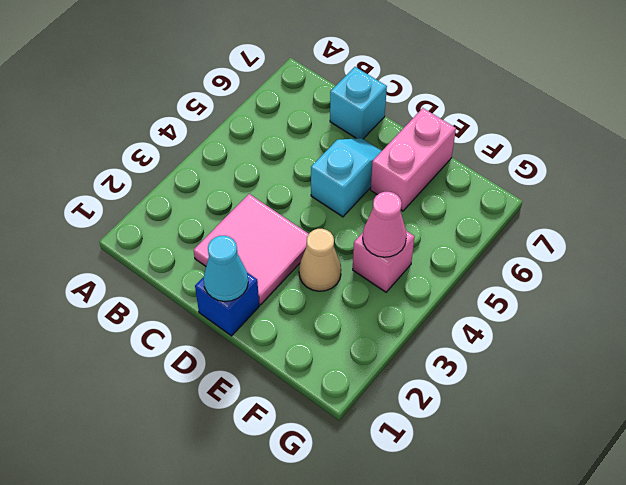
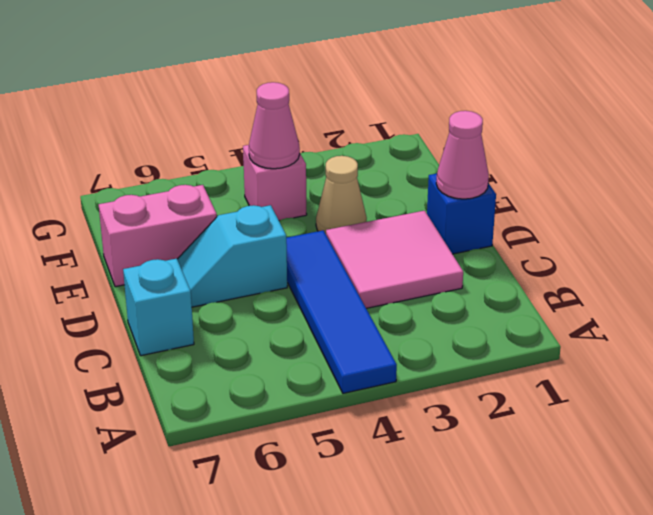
none -> blue 1x4 tile [286,231,397,393]
cyan 1x1 cone [203,236,248,301] -> pink 1x1 cone [436,111,489,199]

